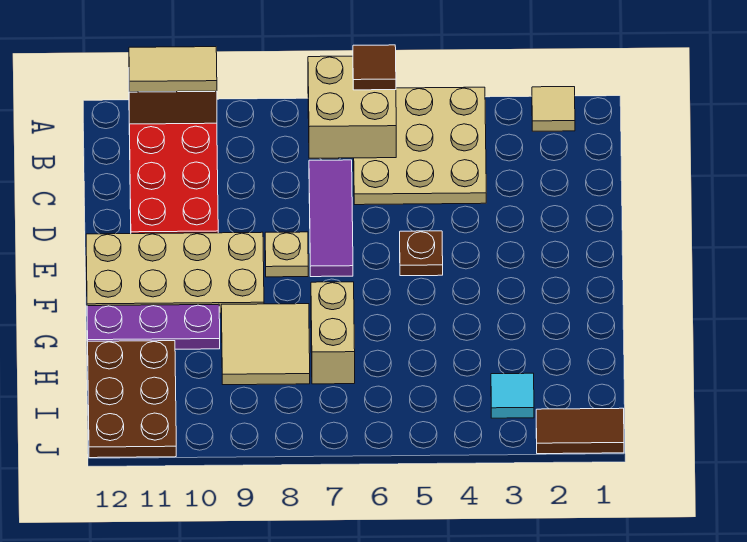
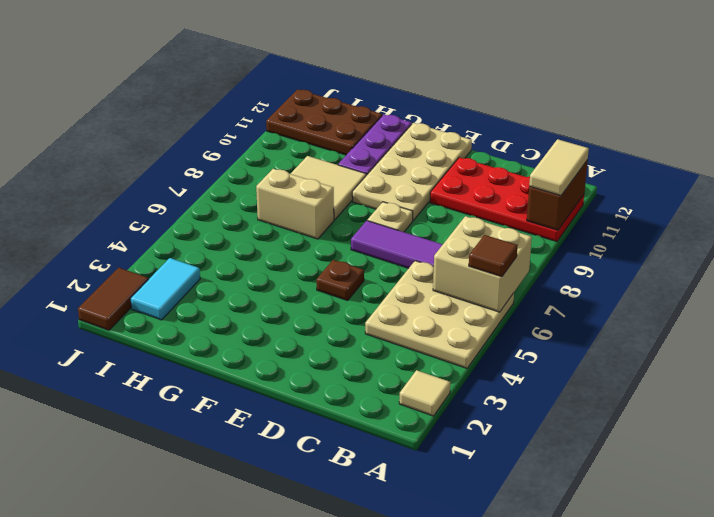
cyan 1x1 tile [491,373,534,418] -> cyan 1x2 tile [130,258,200,320]

